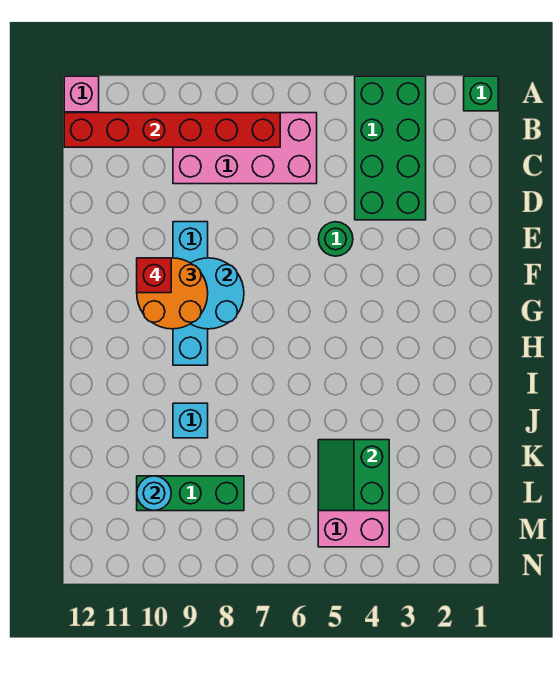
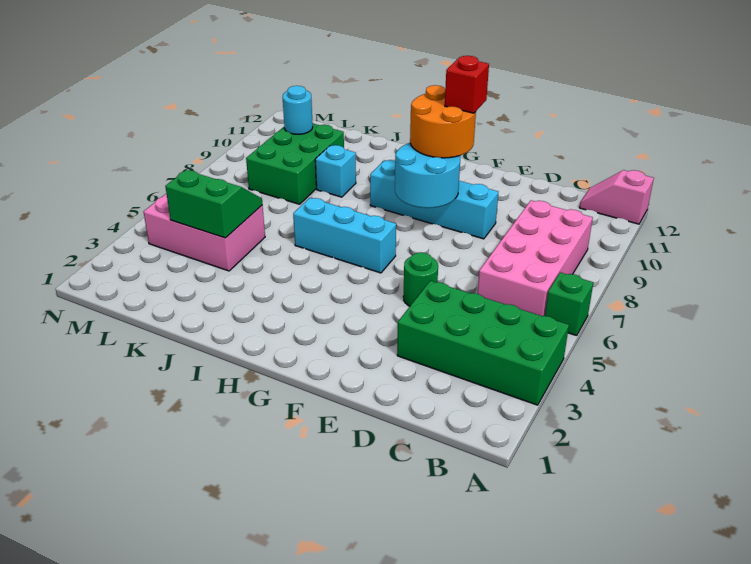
green 1x1 brick [464,76,498,111] -> green 1x1 brick moved to [545,272,593,336]
red 1x6 brick [64,113,280,147] -> none
none -> cyan 1x3 brick [293,198,396,273]
green 1x3 brick [137,476,244,511] -> green 2x3 brick [246,124,344,204]

